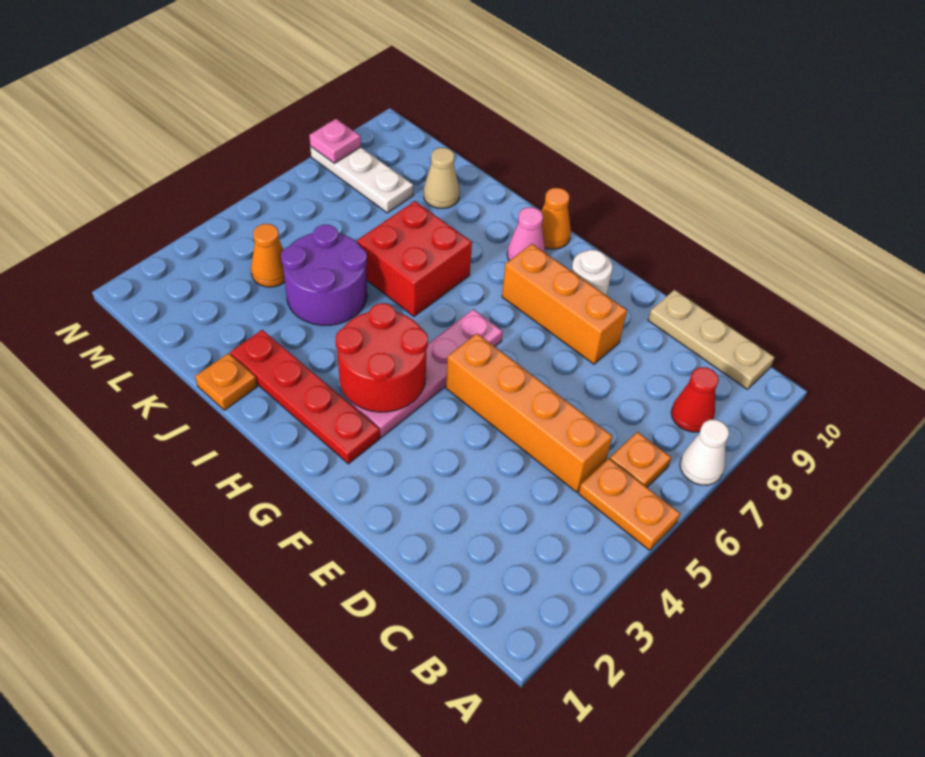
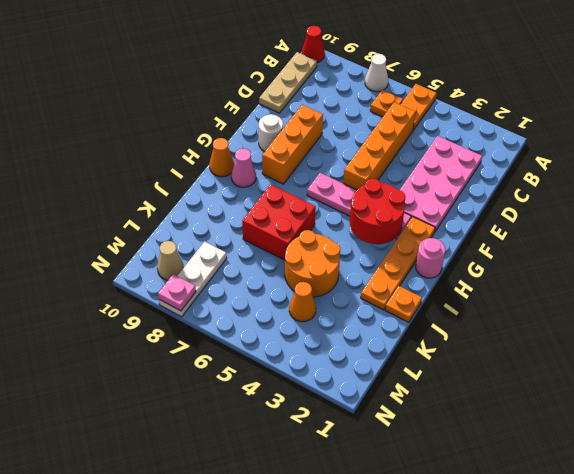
red 1x1 cone [671,367,719,432] -> red 1x1 cone moved to [302,26,325,63]
none -> pink 2x4 plate [400,136,482,231]
red 1x4 plate [230,330,380,464] -> orange 1x4 plate [361,217,435,310]
none -> pink 1x1 round brick [416,238,445,278]
purple 2x2 round brick [281,225,367,325] -> orange 2x2 round brick [285,230,340,297]
tan 1x1 cone [424,148,460,208] -> tan 1x1 cone moved to [157,241,184,280]

